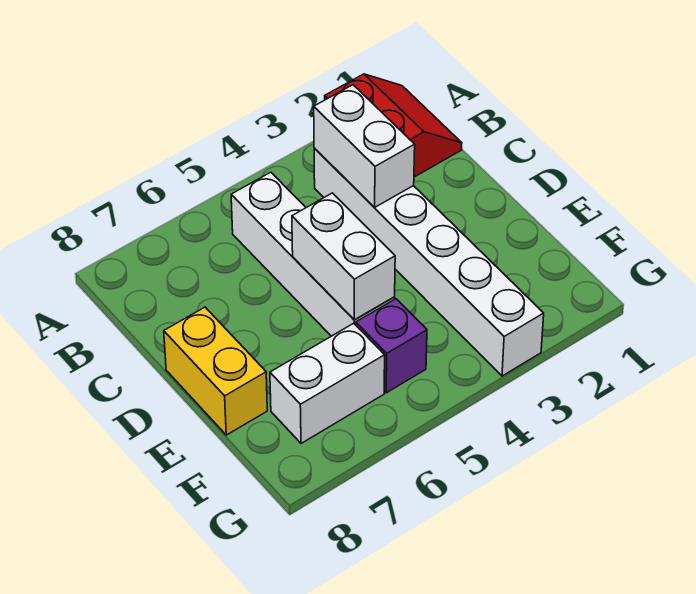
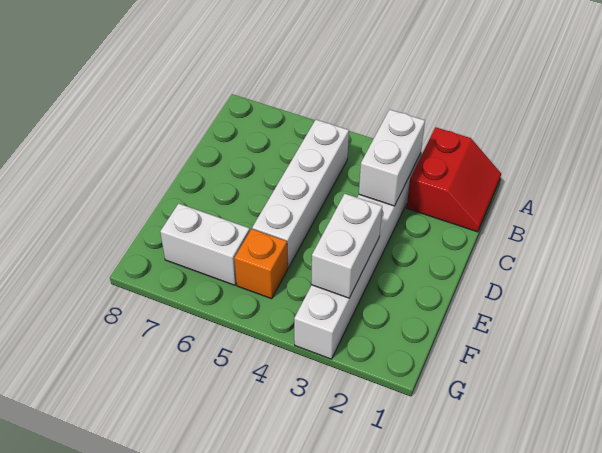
white 1x2 brick [292,193,395,320] -> white 1x2 brick moved to [312,194,382,298]
yellow 1x2 brick [164,307,267,435] -> none
purple 1x1 brick [356,299,427,393] -> orange 1x1 brick [234,229,288,299]

